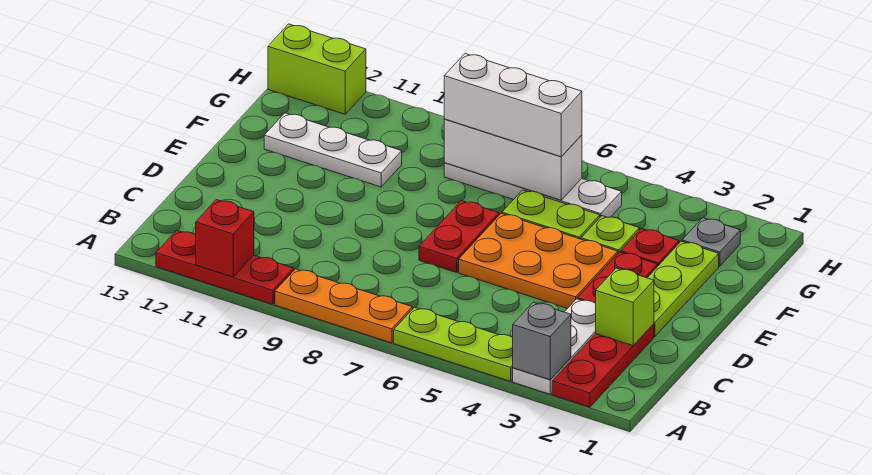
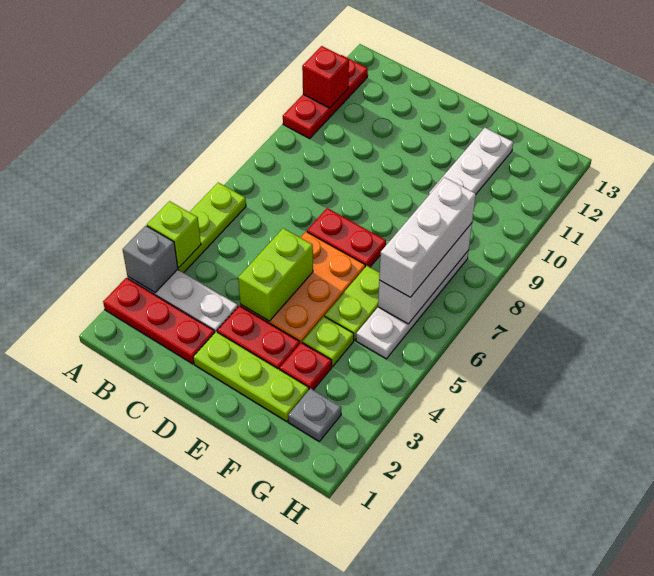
orange 1x3 plate [275,269,412,343] -> none
lime 1x1 brick [596,268,654,346] -> lime 1x1 brick moved to [147,201,201,268]
lime 1x2 brick [268,24,366,114] -> lime 1x2 brick moved to [238,228,313,321]

